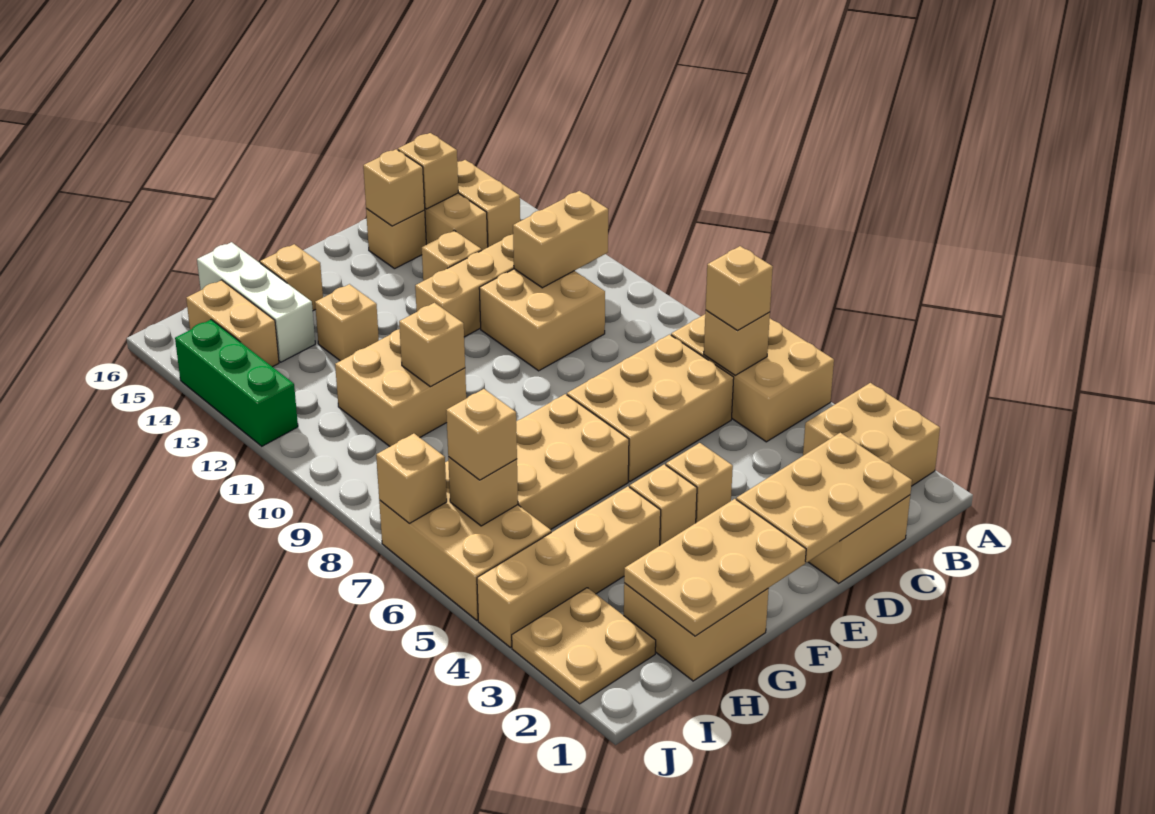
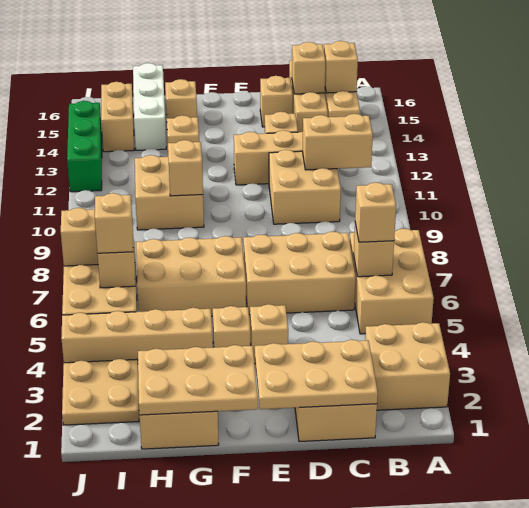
tan 1x1 brick [363,149,425,226] -> tan 1x1 brick moved to [324,41,358,93]

